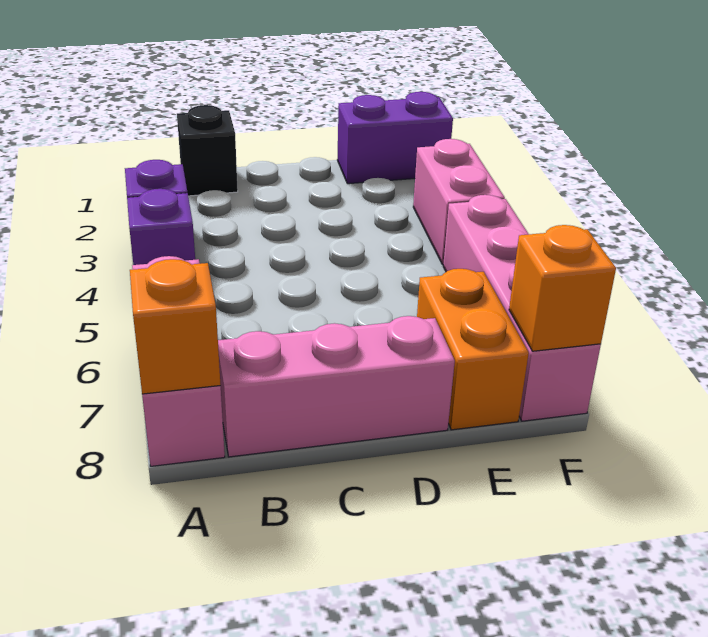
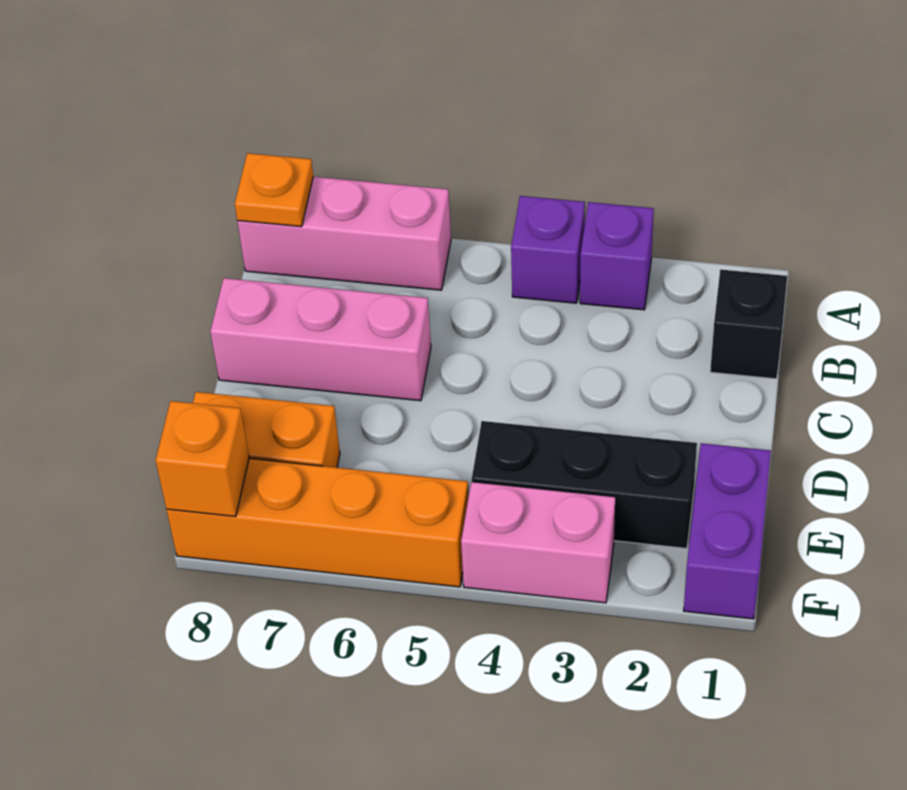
orange 1x1 brick [130,259,220,394] -> orange 1x1 plate [235,153,313,227]
pink 1x3 brick [218,316,455,457] -> pink 1x3 brick turned to [210,278,431,401]
none -> black 1x3 brick [472,421,697,548]
pink 1x4 brick [443,195,601,421] -> orange 1x4 brick [167,458,469,587]

